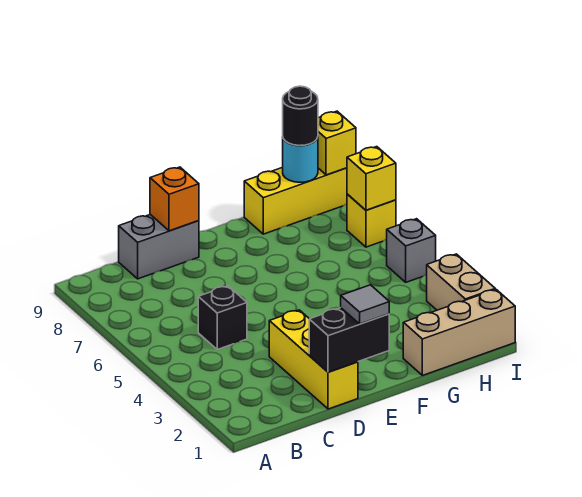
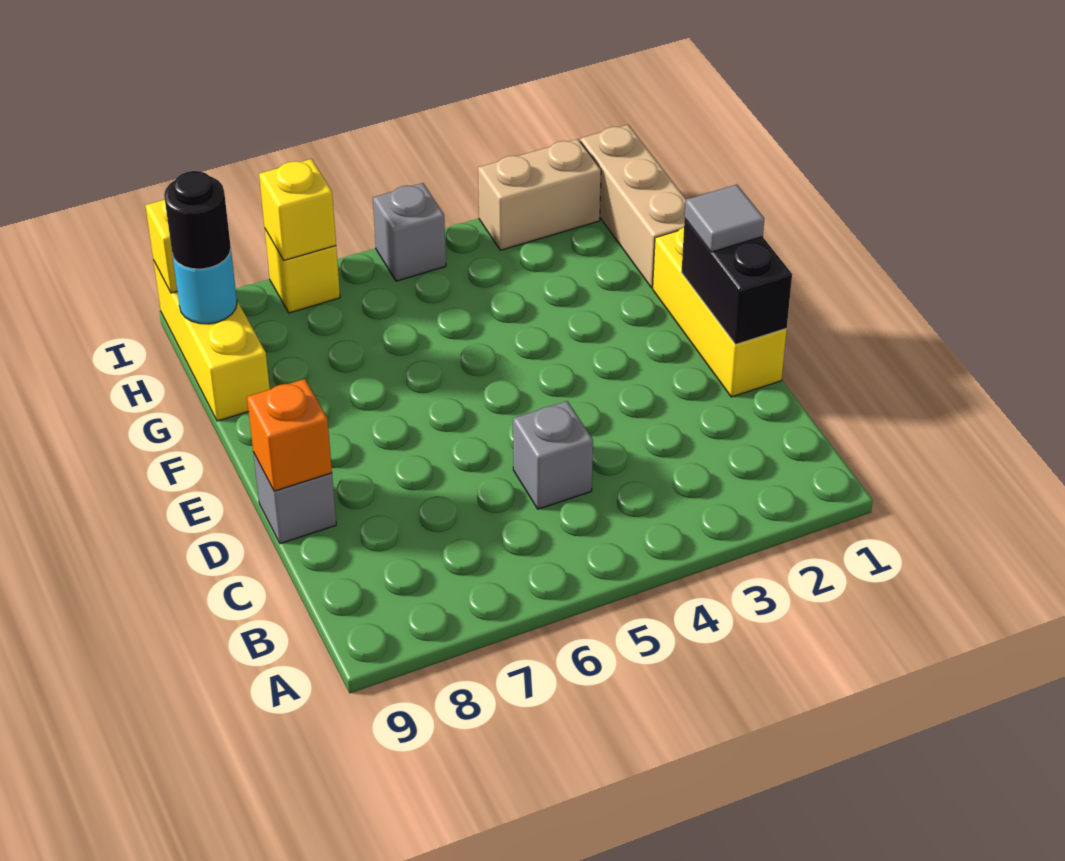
black 1x1 brick [198,286,247,349] -> grey 1x1 brick [513,401,593,509]
grey 1x2 brick [119,215,199,279] -> grey 1x1 brick [253,452,336,544]
yellow 1x3 brick [269,310,358,409] -> yellow 1x3 brick turned to [653,228,787,397]

